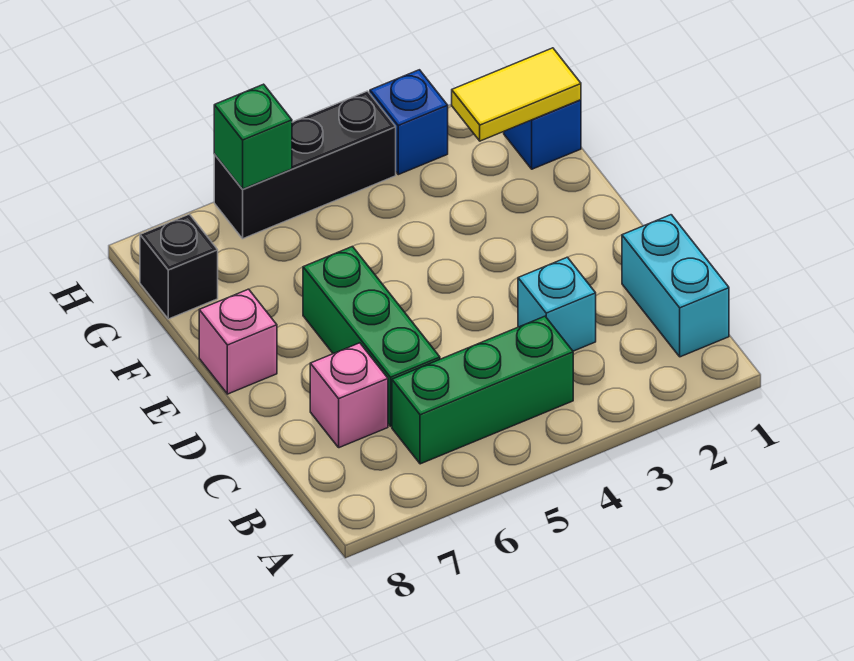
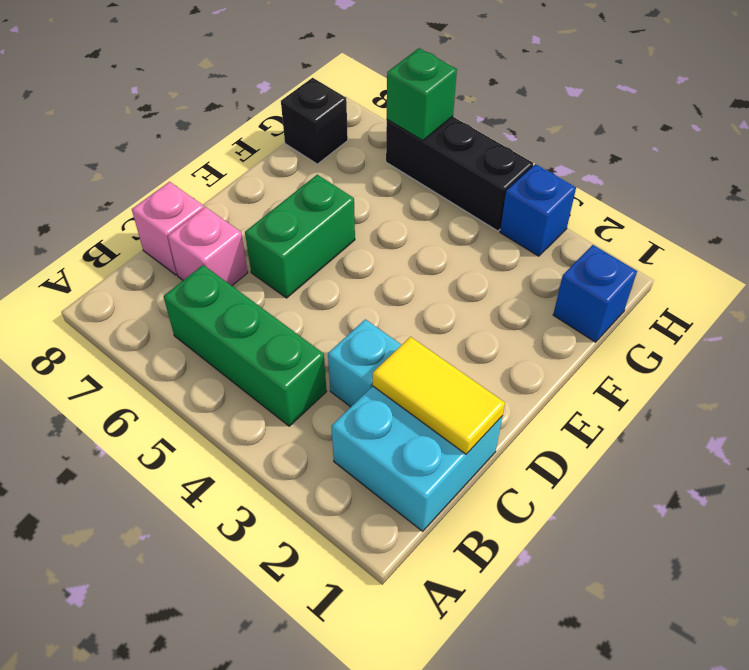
cyan 1x2 brick [622,215,729,357] -> cyan 2x2 brick [331,386,502,531]
green 1x3 brick [303,247,440,426] -> green 1x2 brick [245,175,355,298]
pink 1x1 brick [199,289,277,394] -> pink 1x1 brick moved to [132,182,204,275]
yellow 1x2 tile [452,48,581,141] -> yellow 1x2 tile moved to [373,337,505,454]

